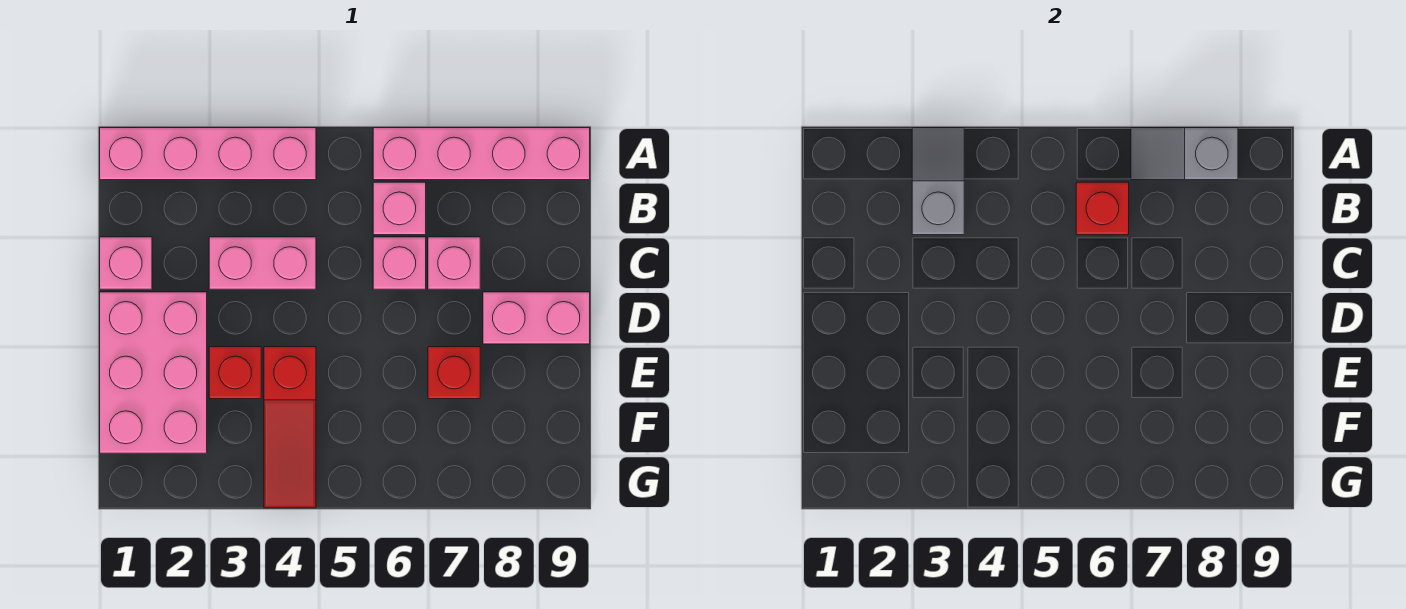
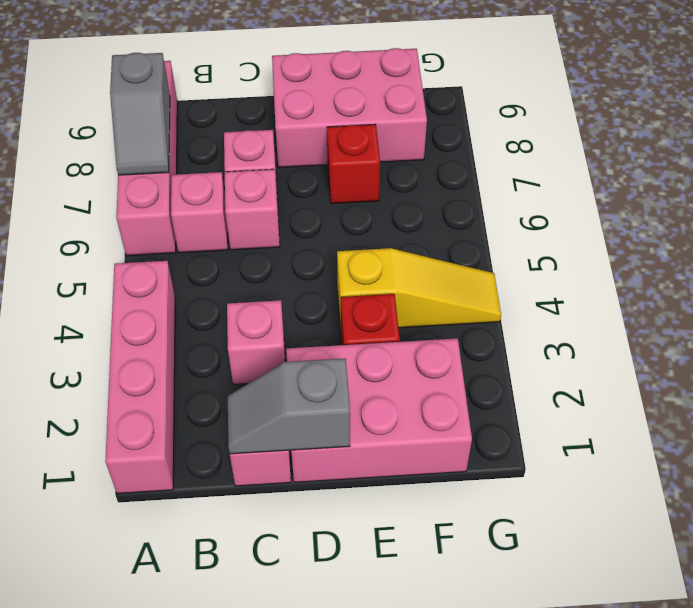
grey 1x2 slope [912,128,964,235] -> grey 1x2 slope moved to [228,358,350,454]
red 1x1 brick [1076,182,1129,235] -> none
pink 1x2 brick [209,237,316,289] -> pink 1x1 brick [227,300,285,384]
pink 1x2 brick [483,292,590,344] -> pink 2x3 brick [272,48,427,168]
red 1x3 slope [264,347,316,508] -> yellow 1x3 slope [337,248,501,328]

